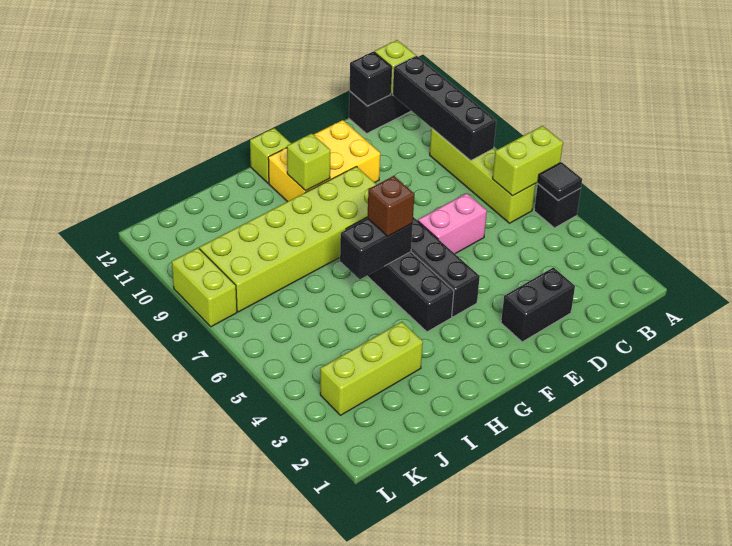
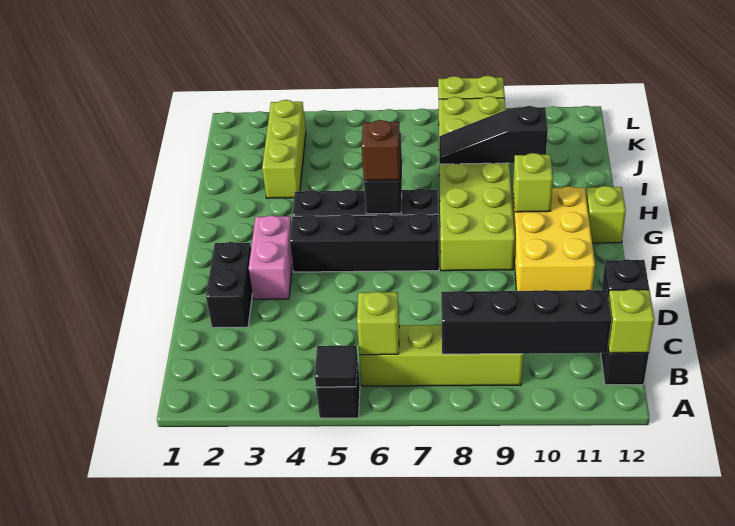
lime 1x2 brick [493,126,563,196] -> lime 1x1 brick [357,292,399,355]
pink 1x2 brick [418,193,487,254] -> pink 1x2 brick moved to [249,215,292,299]
none -> black 1x3 slope [439,106,548,164]

